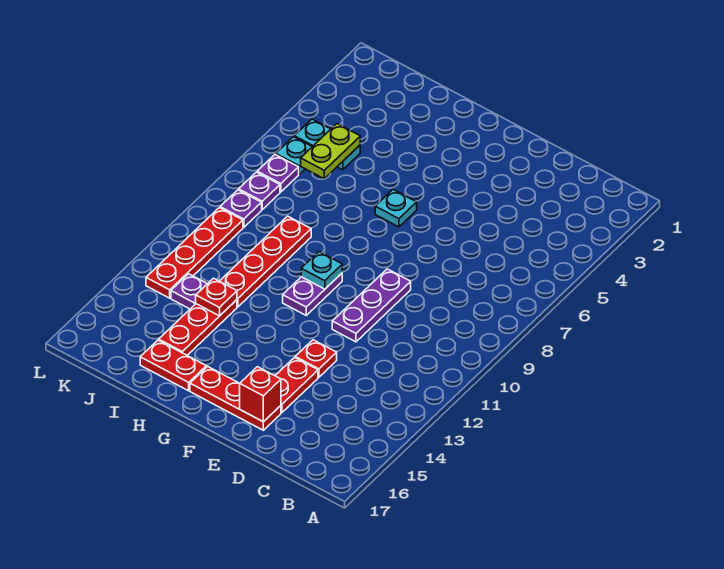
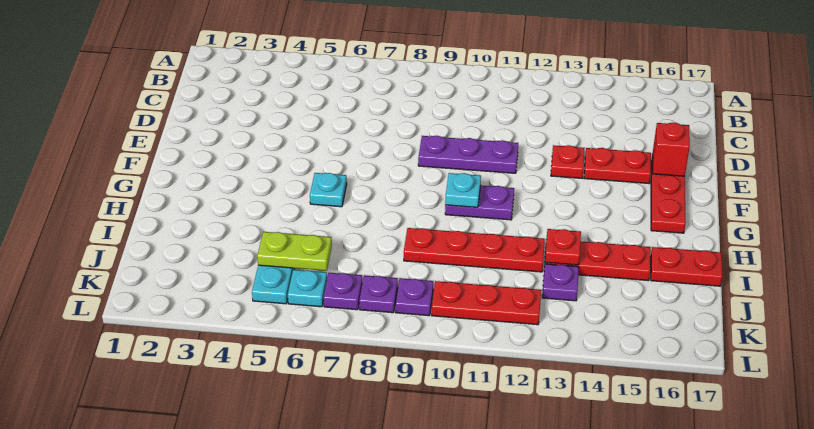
red 1x2 plate [140,340,206,391] -> red 1x2 plate turned to [651,247,722,286]
red 1x4 plate [146,208,243,298] -> red 1x3 plate [432,281,541,325]

